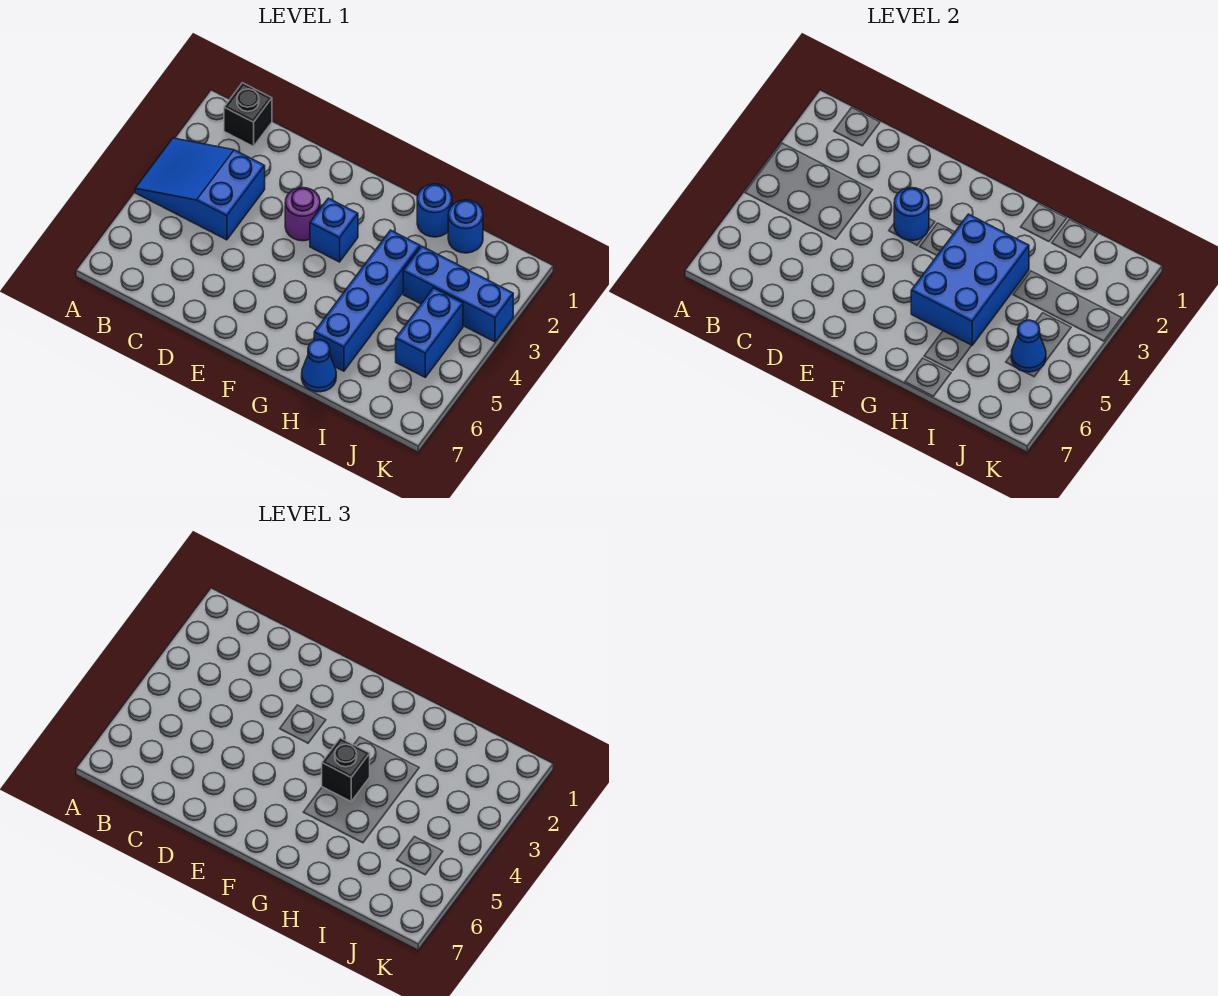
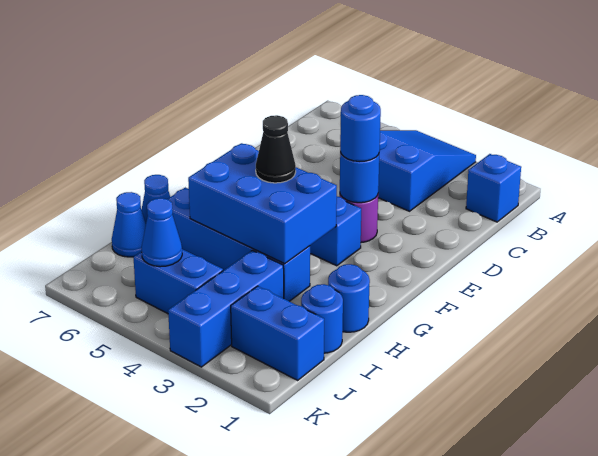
black 1x1 brick [224,83,272,146] -> blue 1x1 brick [466,154,521,222]
none -> blue 1x1 round brick [340,95,381,161]
black 1x1 brick [322,738,370,801] -> black 1x1 cone [256,115,296,183]
none -> blue 1x1 cone [112,192,146,257]
none -> blue 1x2 brick [231,286,324,380]

